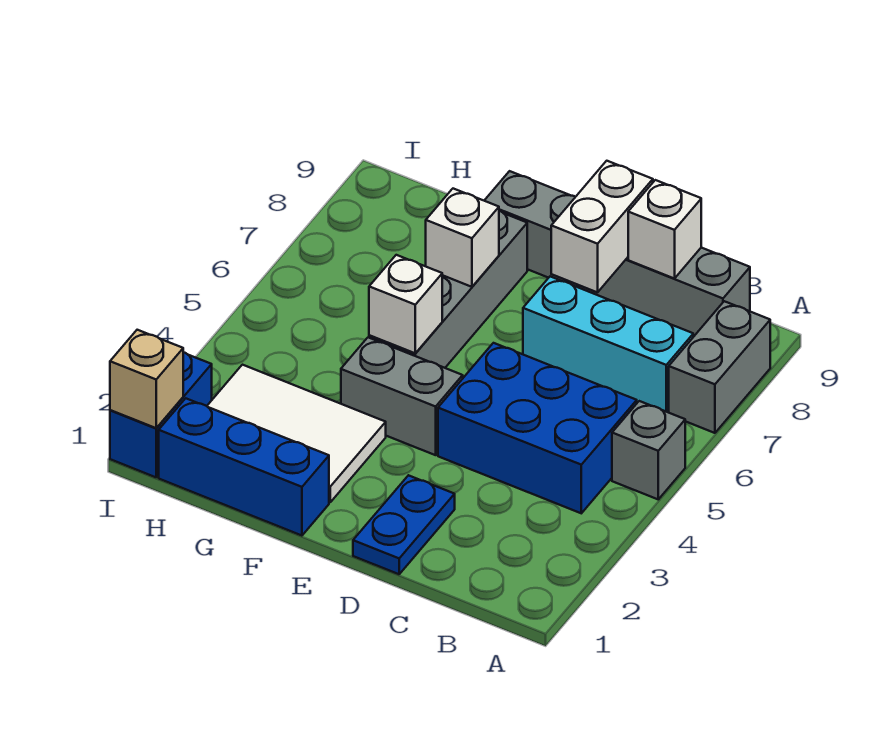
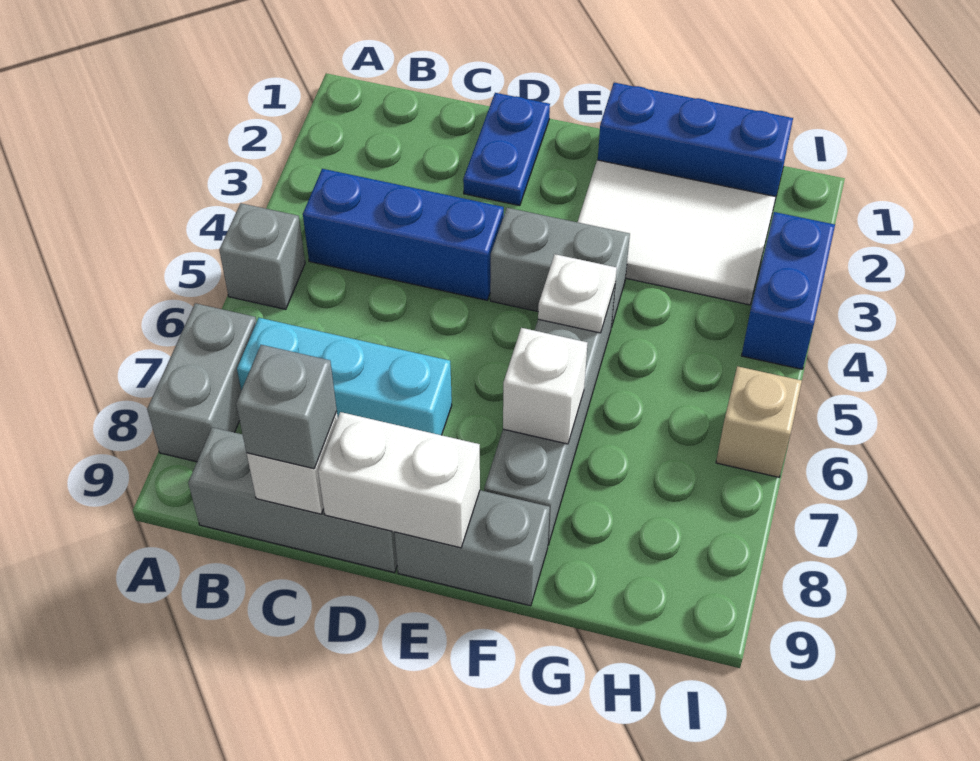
blue 2x3 brick [438,343,637,513] -> blue 1x3 brick [303,169,504,300]
none -> grey 1x1 brick [236,345,337,469]
white 1x2 brick [551,161,653,292] -> white 1x2 brick turned to [318,412,480,548]
white 1x1 brick [369,255,442,353] -> white 1x1 plate [538,254,617,333]
blue 1x2 brick [110,352,212,477] -> blue 1x2 brick moved to [741,212,835,369]
tan 1x1 brick [110,330,183,428] -> tan 1x1 brick moved to [716,366,802,477]

